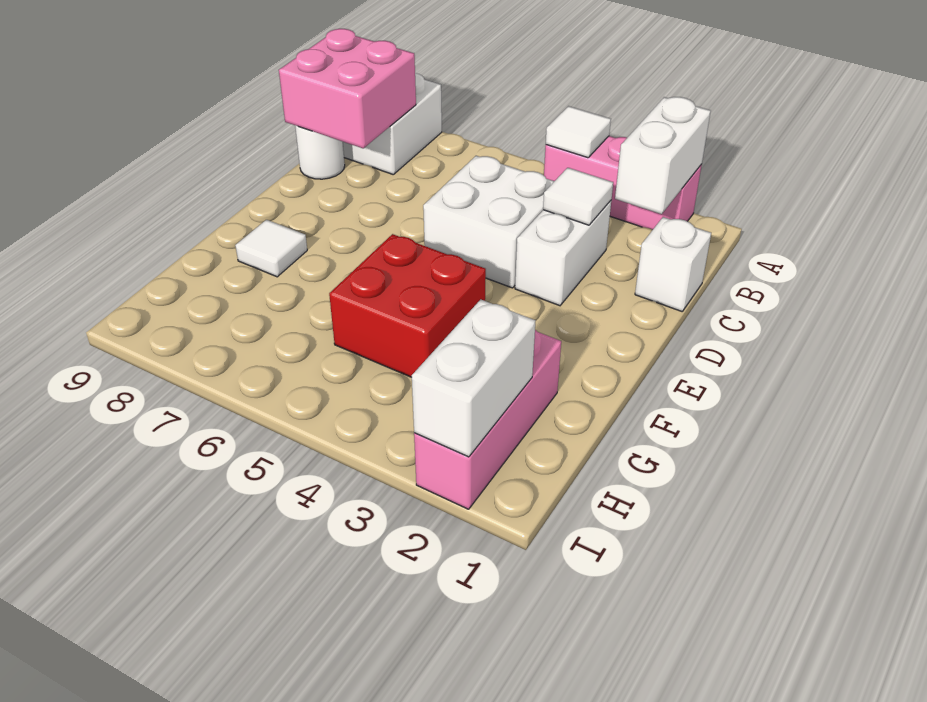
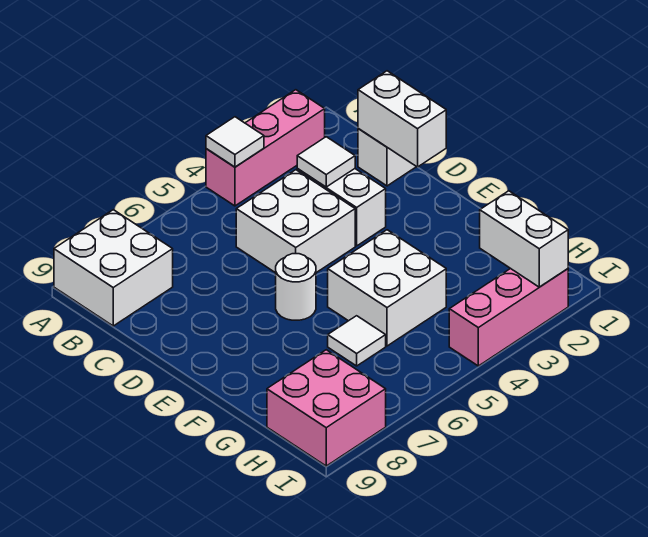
white 1x2 brick [615,97,711,214] -> white 1x2 brick moved to [358,71,446,167]
pink 2x2 brick [279,29,416,148] -> pink 2x2 brick moved to [267,350,386,466]
white 1x1 round brick [295,125,345,179] -> white 1x1 round brick moved to [276,254,316,320]
red 2x2 brick [329,234,486,377] -> white 2x2 brick [328,230,446,346]
white 1x1 tile [235,220,307,277] -> white 1x1 tile moved to [328,316,386,366]
pink 1x3 brick [414,330,561,509] -> pink 1x3 brick turned to [449,268,568,366]

